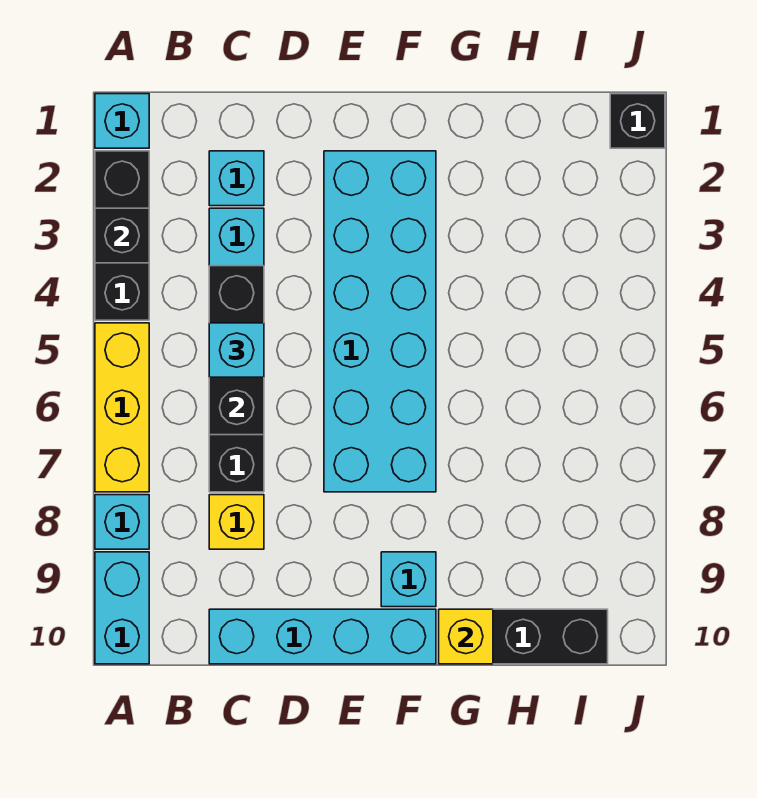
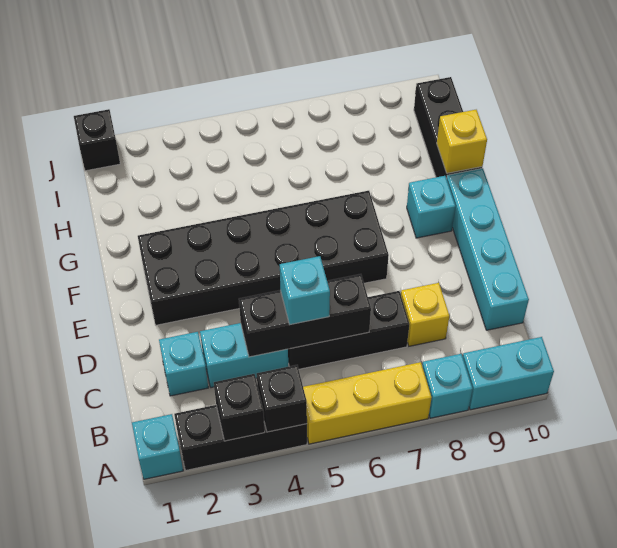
none -> black 1x1 brick [257,365,307,432]
cyan 2x6 brick [324,151,436,492] -> black 2x6 brick [138,191,389,325]

